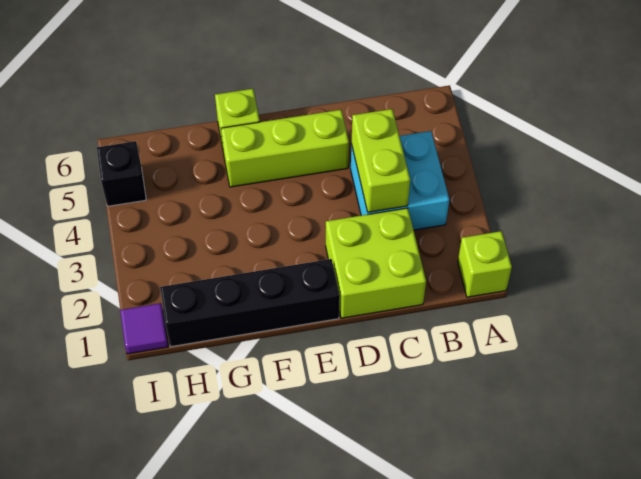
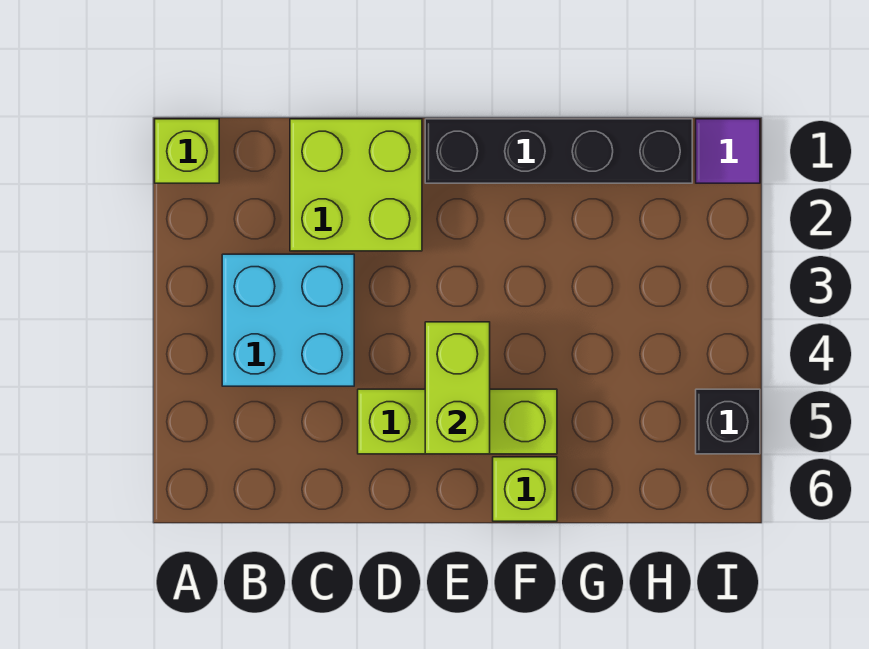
lime 1x2 brick [351,109,410,212] -> lime 1x2 brick moved to [425,322,490,454]

